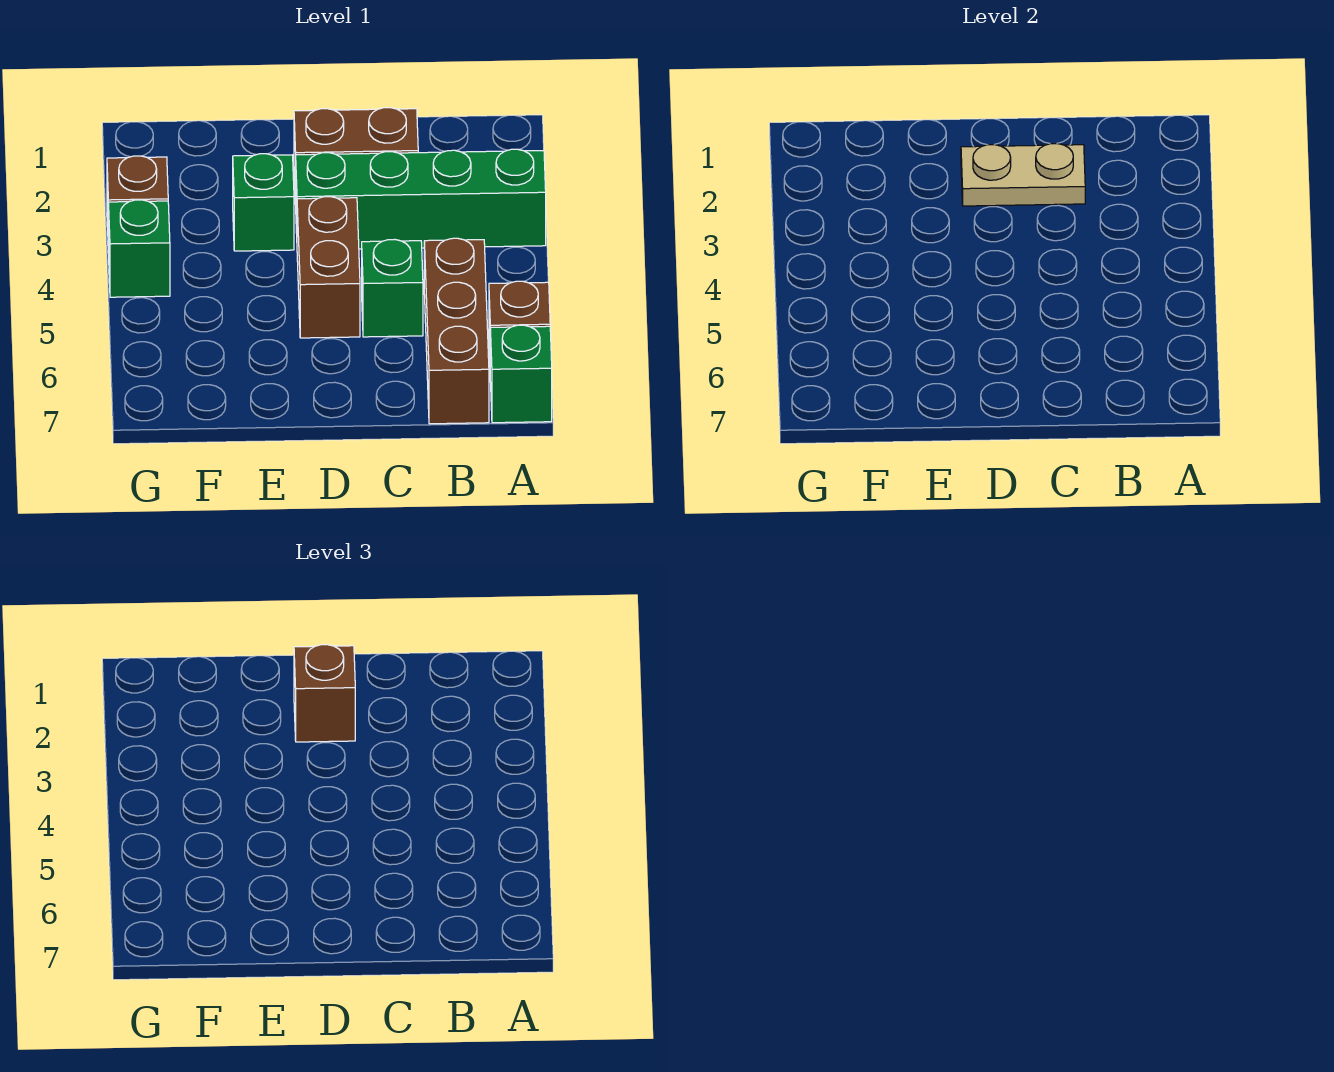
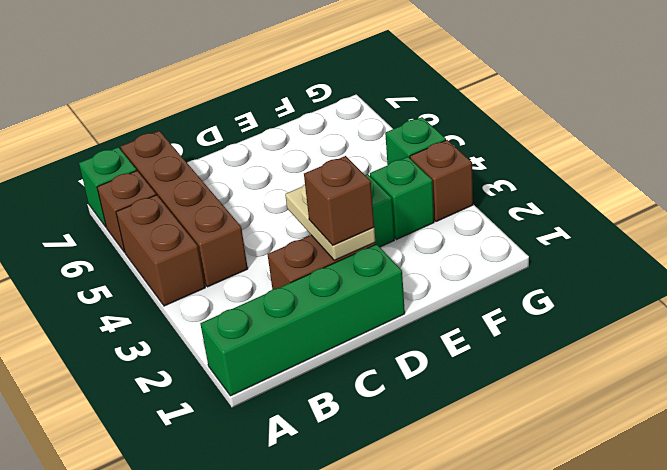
green 1x4 brick [296,149,546,249] -> green 1x4 brick moved to [200,244,405,396]
brown 1x3 brick [424,238,489,424] -> brown 1x4 brick [121,131,248,287]
tan 1x2 plate [961,144,1085,206] -> tan 1x2 plate turned to [285,184,375,260]
green 1x1 brick [362,239,423,337] -> green 1x1 brick moved to [370,157,434,240]
brown 1x2 brick [297,197,360,338] -> brown 1x2 brick moved to [116,195,205,306]

